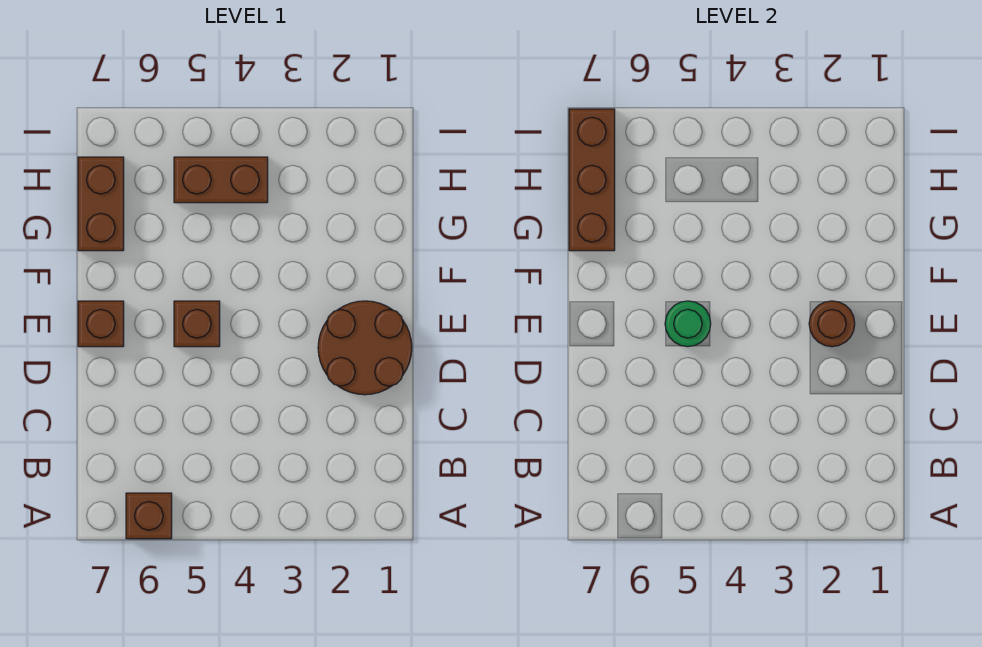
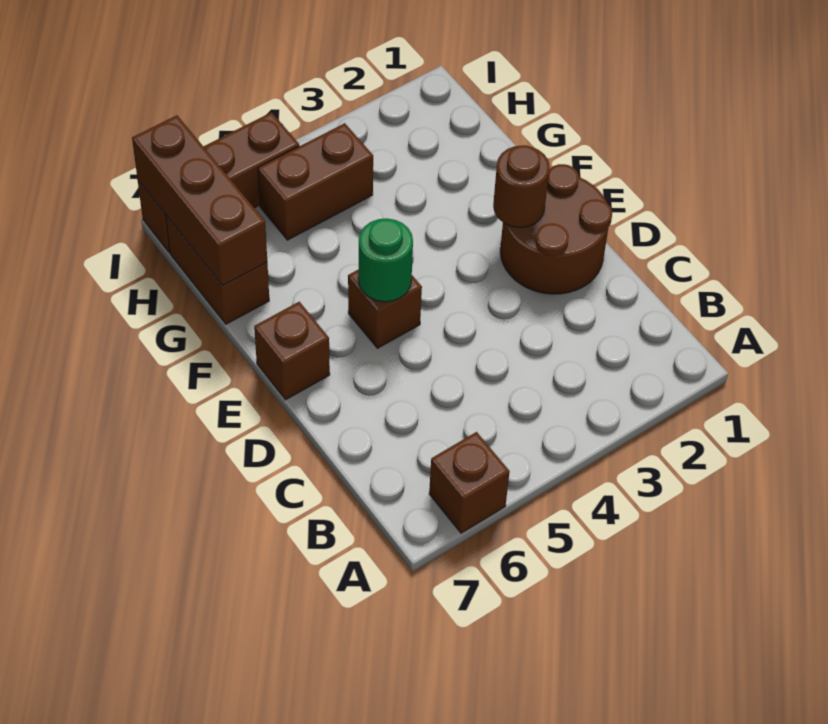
none -> brown 1x3 brick [138,112,299,252]

